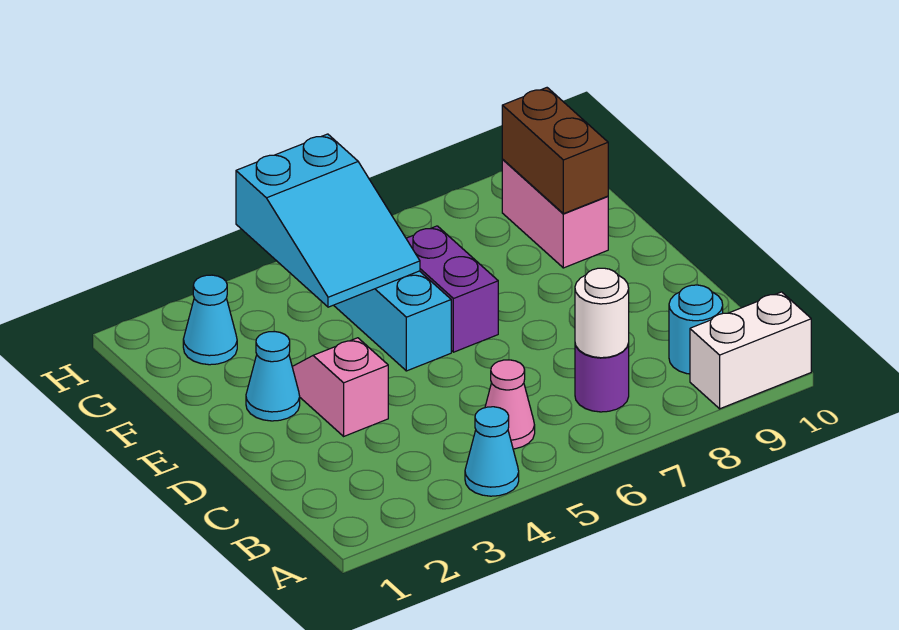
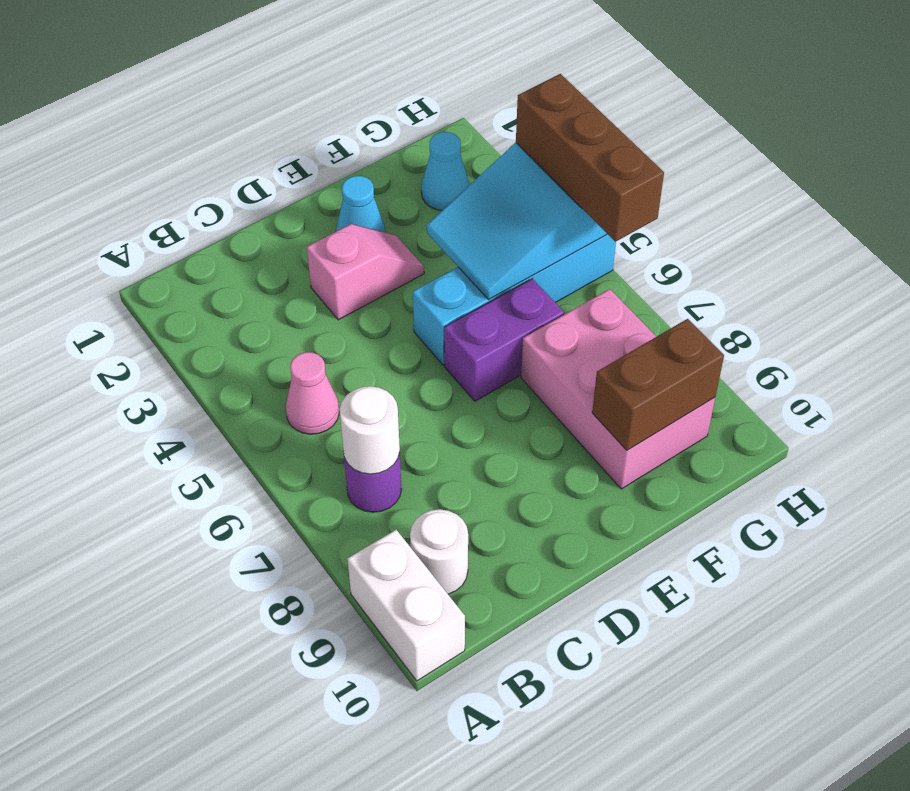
cyan 1x1 cone [465,407,519,496] -> none
cyan 1x1 round brick [669,285,723,374] -> white 1x1 round brick [410,509,468,594]
pink 1x2 brick [502,160,608,268] -> pink 2x3 brick [521,289,715,489]
none -> brown 1x3 brick [516,74,664,242]

